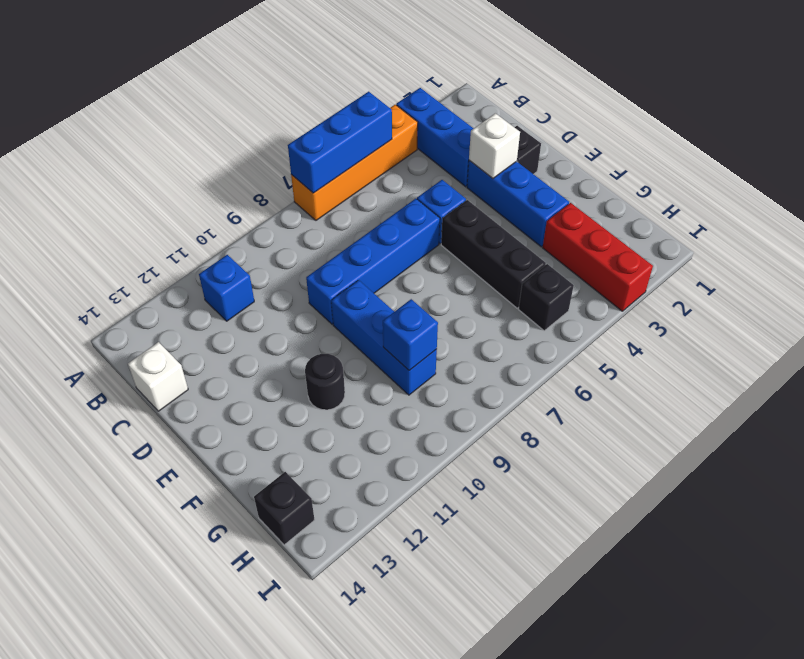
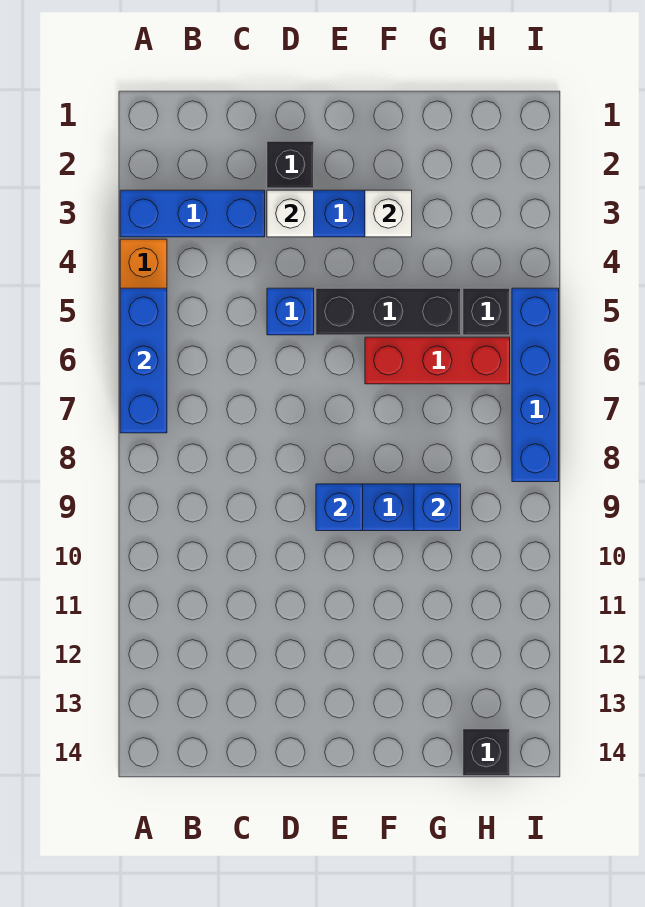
blue 1x1 brick [199,255,254,321] -> blue 1x1 brick moved to [316,484,363,531]
white 1x1 brick [128,342,188,411] -> white 1x1 brick moved to [365,190,412,237]
blue 1x4 brick [306,199,440,324] -> blue 1x4 brick moved to [512,288,559,482]
black 1x1 round brick [305,354,345,410] -> none
red 1x3 brick [543,203,653,311] -> red 1x3 brick moved to [365,337,510,384]

